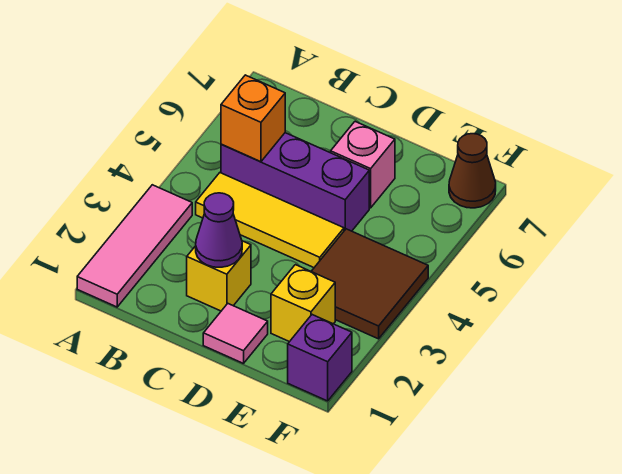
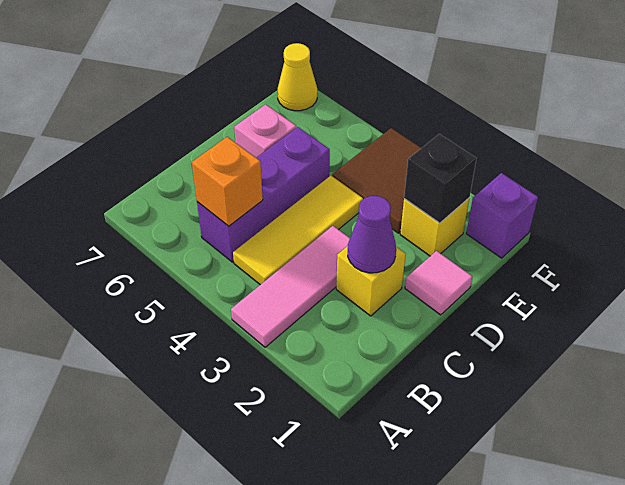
pink 1x3 tile [77,185,192,307] -> pink 1x3 tile turned to [231,226,350,347]
none -> black 1x1 brick [404,134,476,223]
brown 1x1 cone [449,134,496,208] -> yellow 1x1 cone [278,43,317,111]

